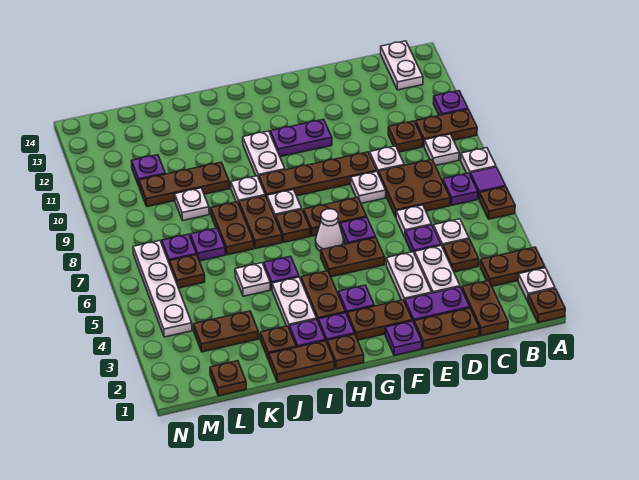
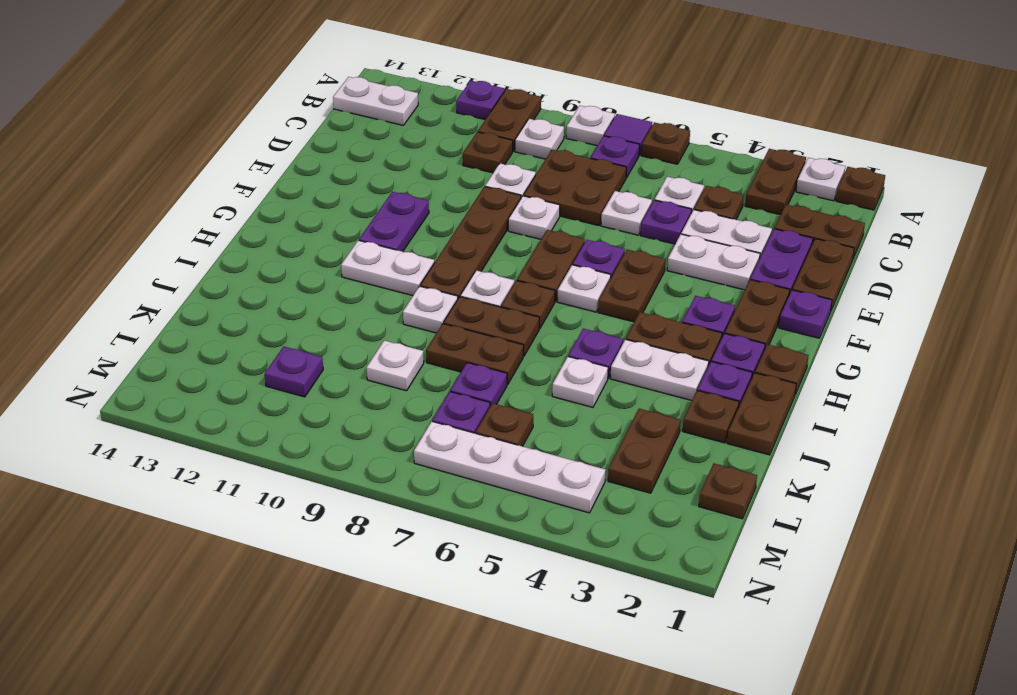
white 1x1 cone [316,209,344,252] -> white 1x1 plate [557,265,611,312]
brown 1x3 plate [139,162,229,207] -> none

